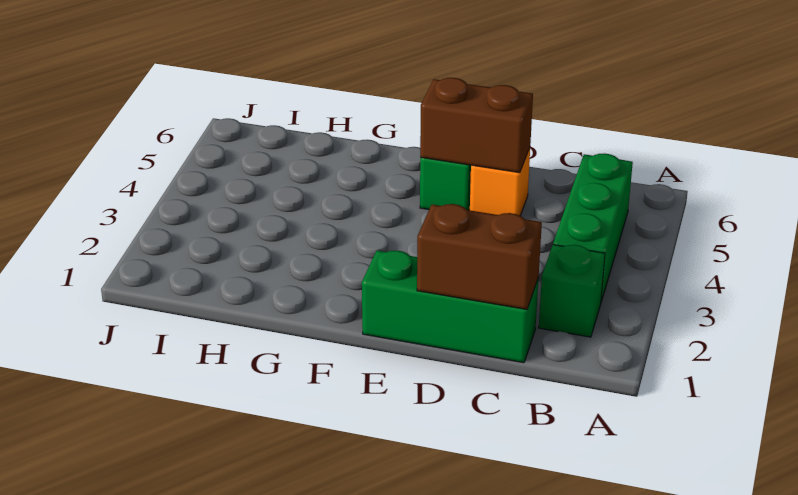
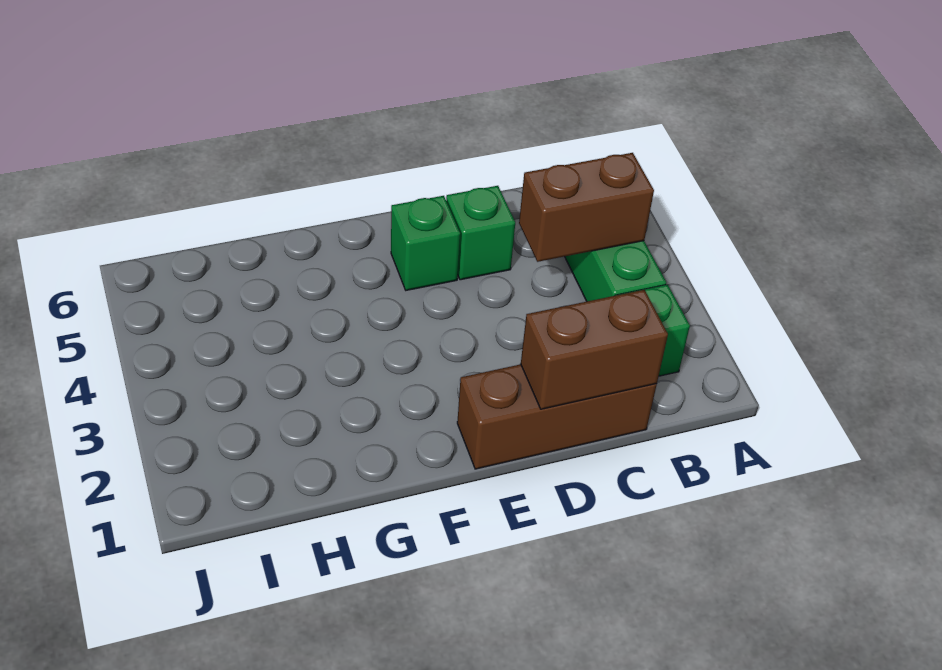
green 1x3 brick [362,250,538,363] -> brown 1x3 brick [457,364,657,469]
orange 1x1 brick [470,148,530,216] -> green 1x1 brick [446,186,515,280]
brown 1x2 brick [420,78,533,173] -> brown 1x2 brick moved to [519,153,654,262]

